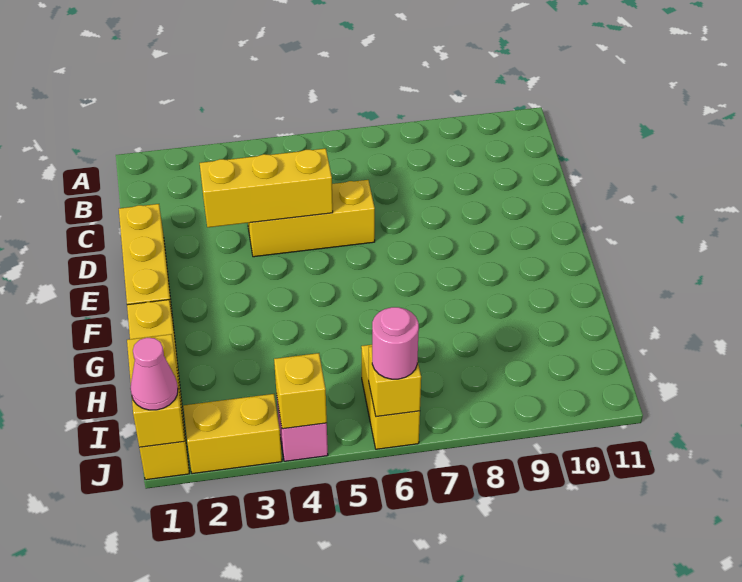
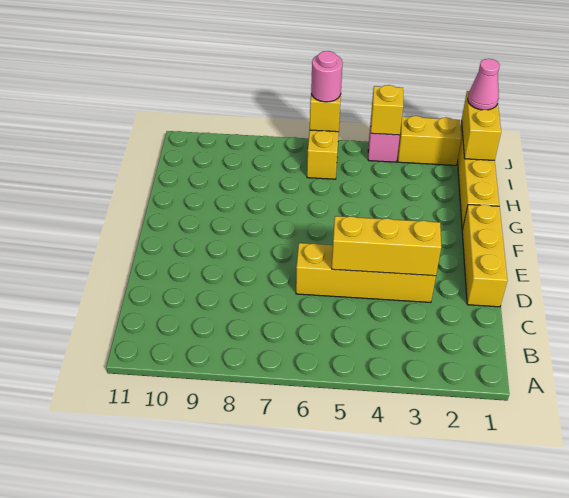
yellow 1x3 brick [248,180,375,257] -> yellow 1x4 brick [296,243,436,302]

